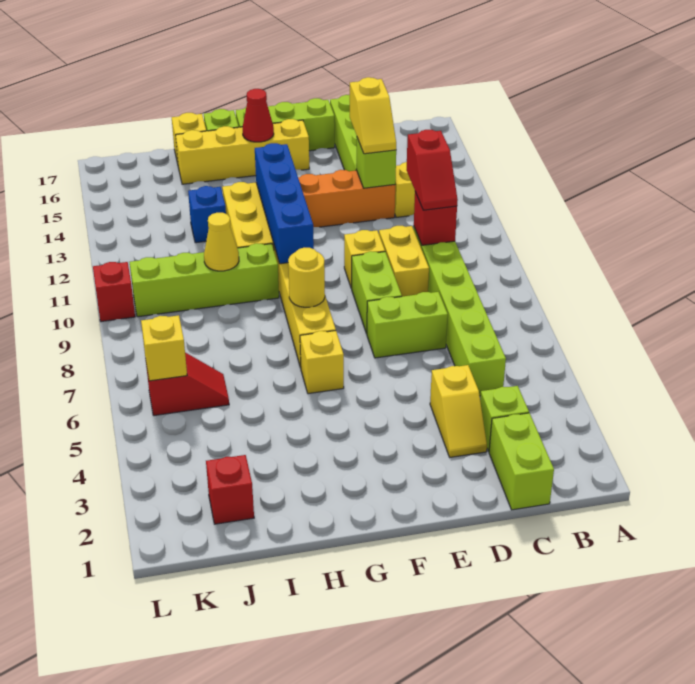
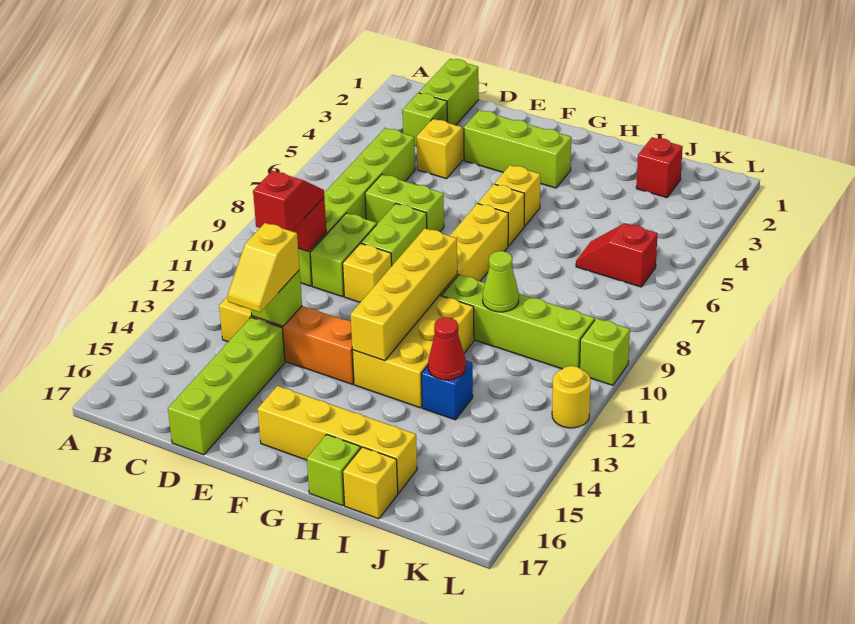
yellow 1x2 brick [379,226,429,296] -> lime 1x2 brick [310,213,377,297]
yellow 1x2 slope [350,77,396,154] -> yellow 1x2 slope turned to [228,223,300,312]
lime 1x3 brick [236,98,335,151] -> lime 1x3 brick moved to [464,110,571,188]
yellow 1x1 round brick [288,248,325,307] -> yellow 1x1 round brick moved to [552,366,591,428]
blue 1x4 brick [255,143,314,264] -> yellow 1x4 brick [351,228,457,361]
red 1x1 cone [243,89,274,142] -> red 1x1 cone moved to [428,317,466,380]
yellow 1x1 cone [204,213,239,271] -> lime 1x1 cone [483,251,519,312]
yellow 1x1 brick [141,315,187,381] -> yellow 1x1 brick moved to [495,165,540,226]
red 1x1 brick [93,262,135,322] -> lime 1x1 brick [580,318,630,385]

